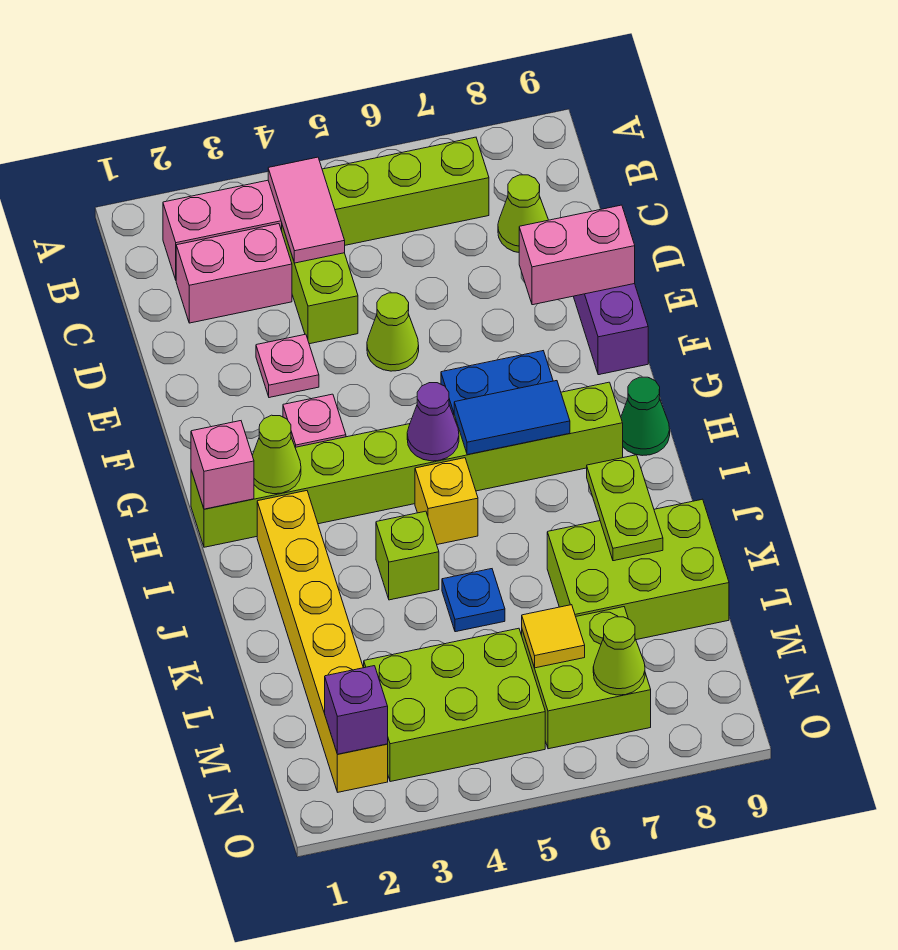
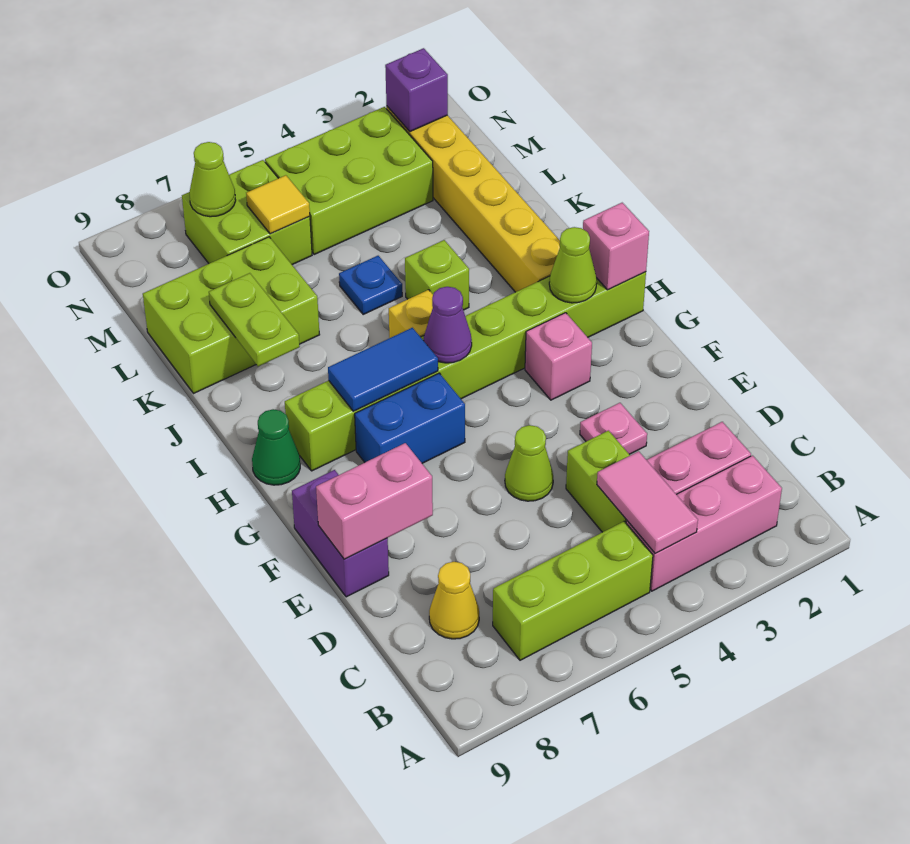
lime 1x1 cone [498,175,548,252] -> yellow 1x1 cone [429,562,479,639]

